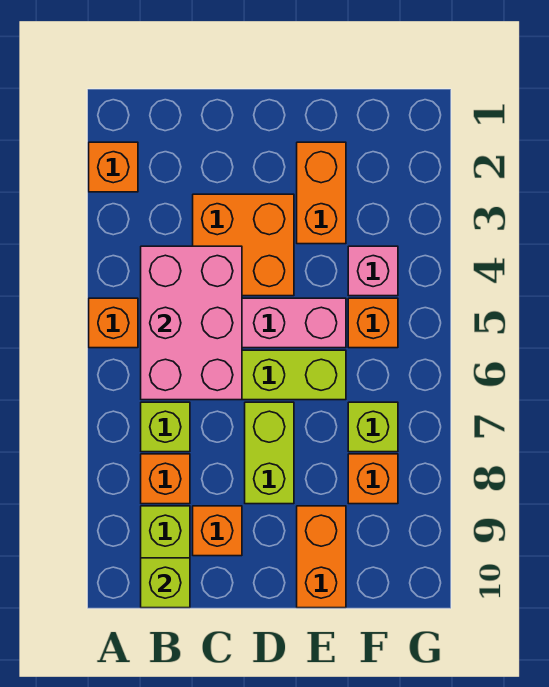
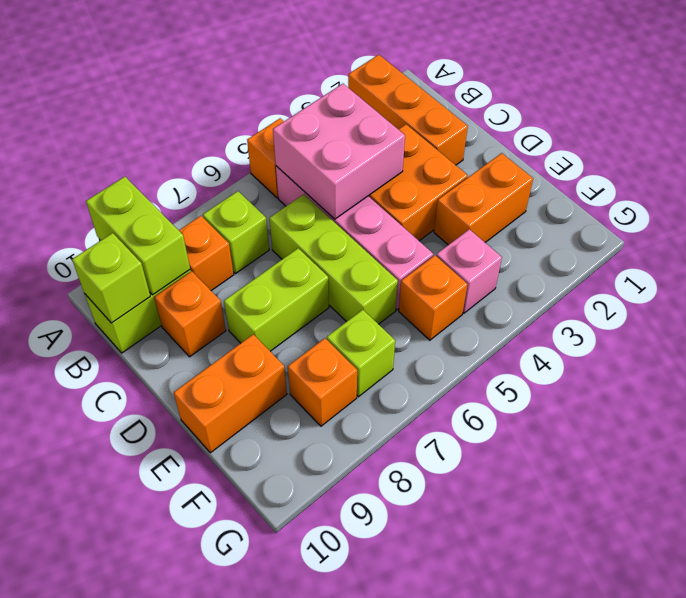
orange 1x1 brick [89,142,138,192] -> orange 1x3 brick [348,55,468,165]
none -> lime 1x2 brick [86,177,190,295]
pink 2x3 brick [141,246,242,400] -> pink 2x2 brick [273,84,405,219]

